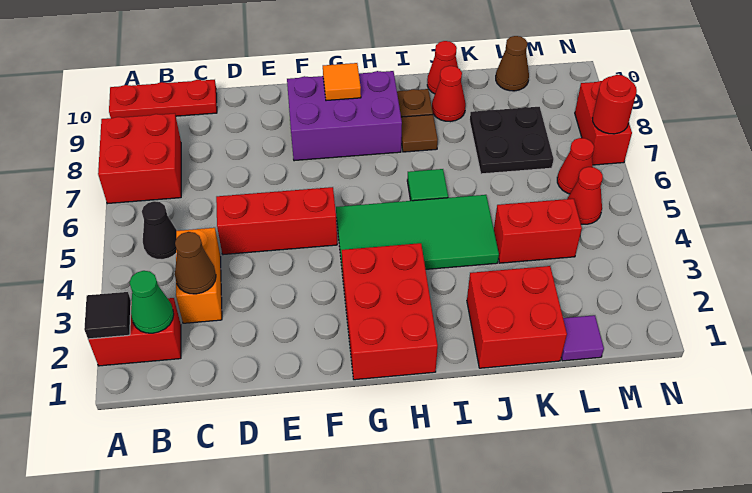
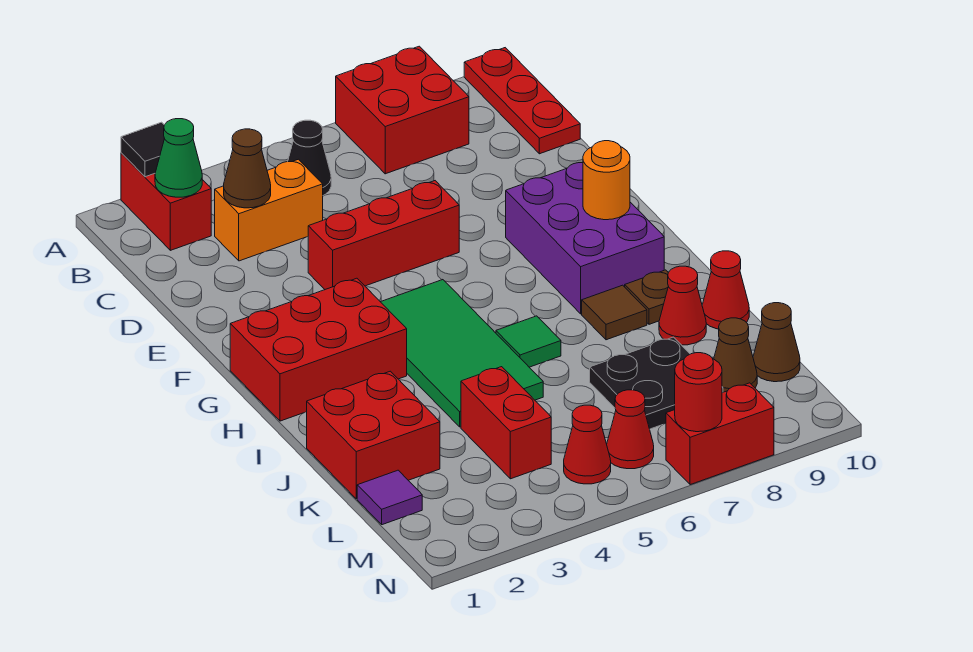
red 1x3 brick [216,187,337,255] -> red 1x3 brick turned to [308,181,459,289]
orange 1x1 tile [323,63,361,101] -> orange 1x1 round brick [583,141,630,220]
none -> brown 1x1 cone [714,318,757,392]

